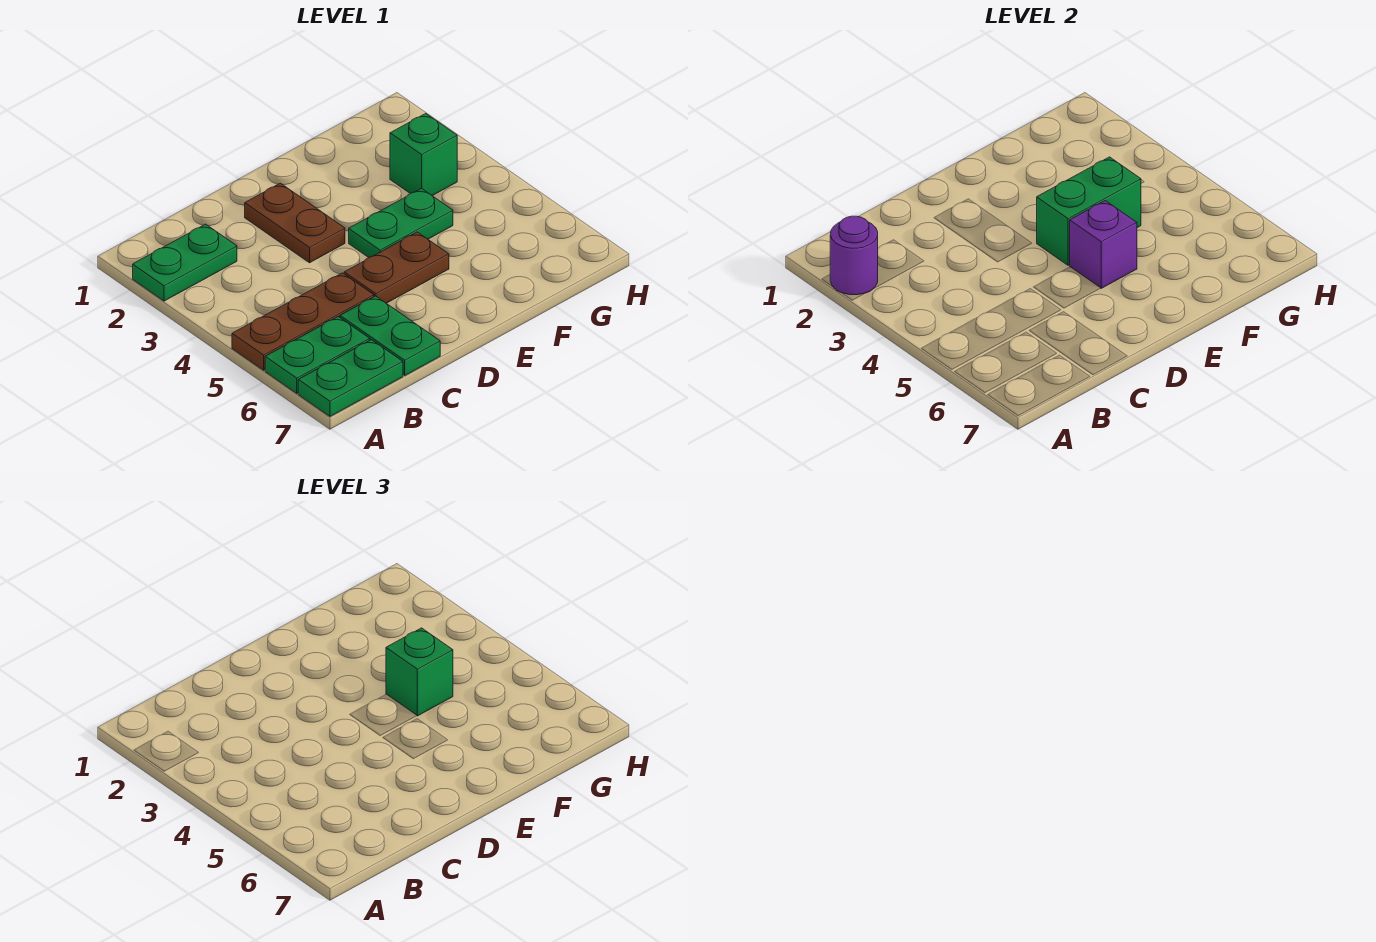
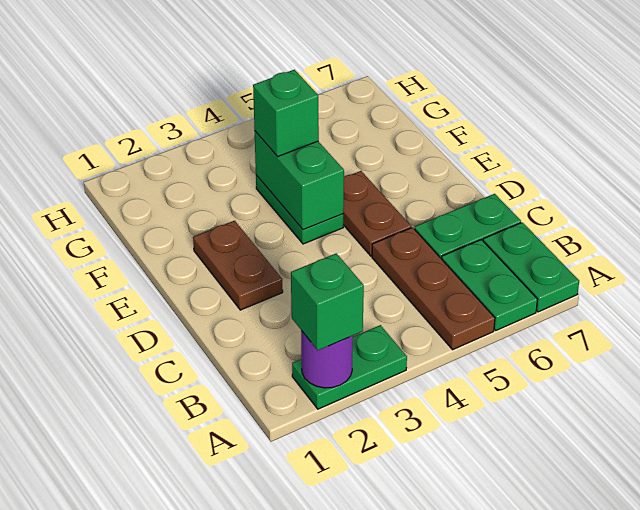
green 1x2 plate [133,224,237,301] -> green 1x2 plate turned to [292,325,407,409]
brown 1x2 plate [245,183,345,263] -> brown 1x2 plate turned to [193,221,283,310]
purple 1x1 brick [1070,201,1137,288] -> none
green 1x1 brick [390,113,457,196] -> green 1x1 brick moved to [291,253,364,350]

